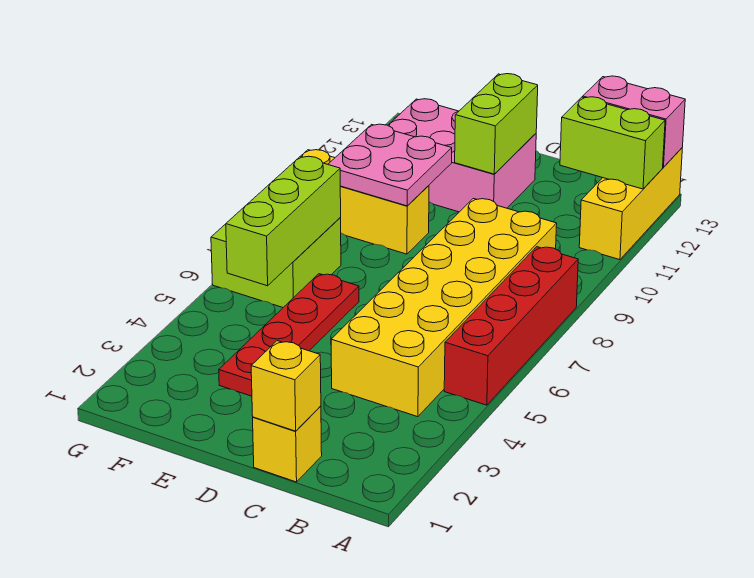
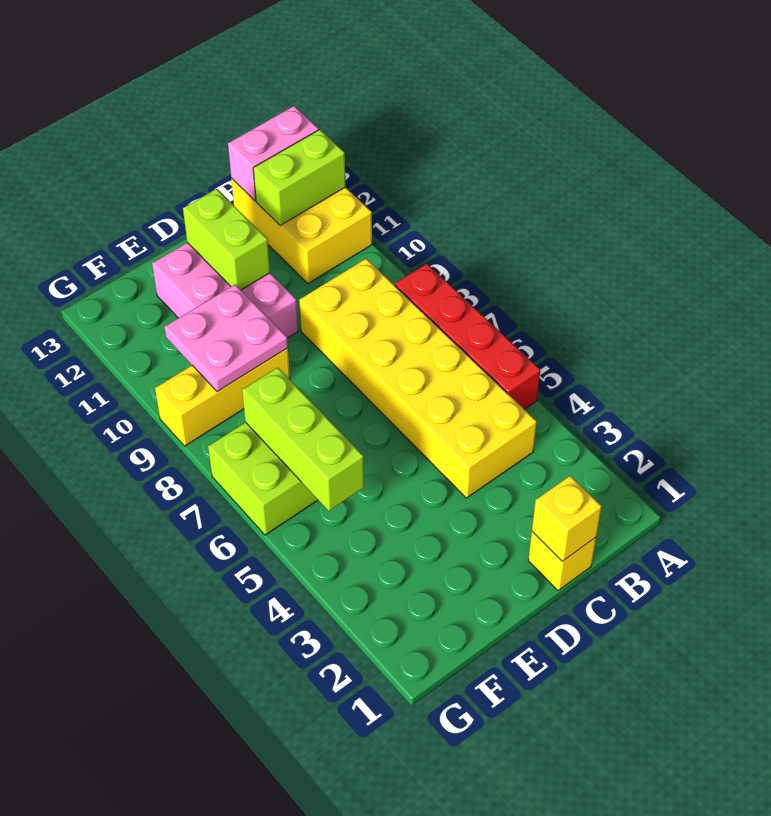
yellow 1x3 brick [579,148,682,260] -> yellow 2x3 brick [231,178,372,283]
pink 2x3 brick [388,99,536,212] -> pink 2x3 brick turned to [152,243,298,338]
red 1x4 plate [219,274,359,396] -> none

